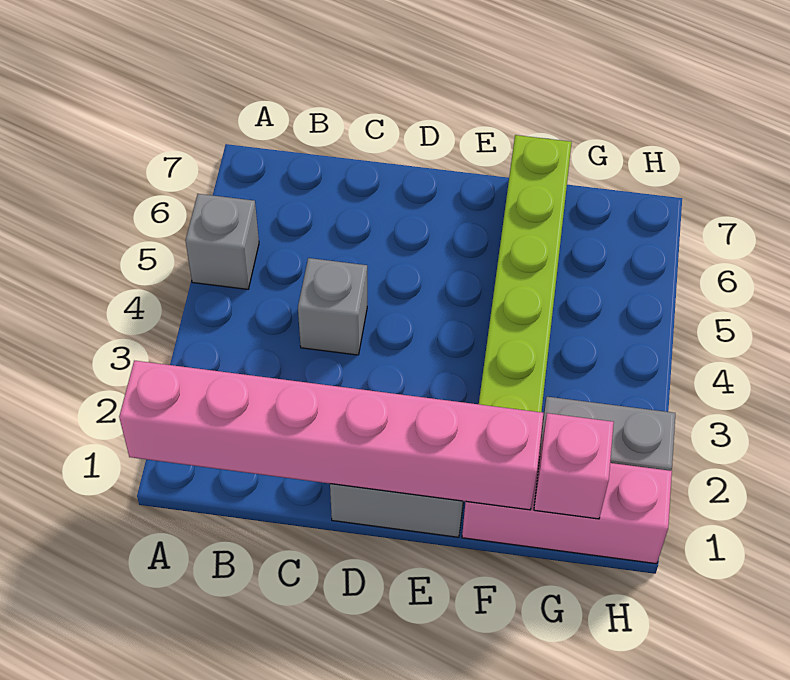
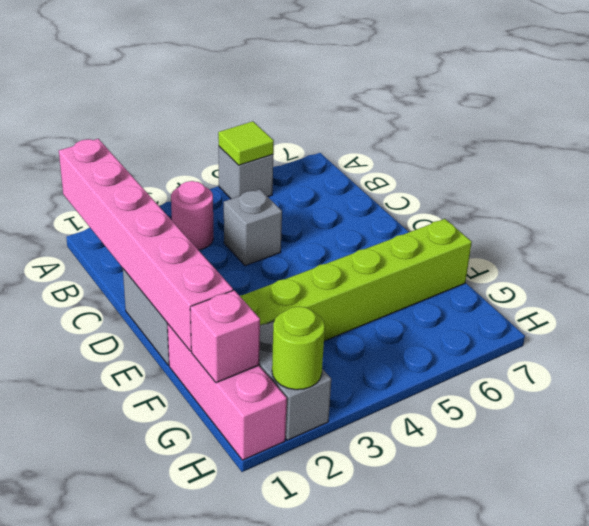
none -> lime 1x1 tile [218,121,274,165]
none -> pink 1x1 round brick [171,181,213,250]
none -> lime 1x1 round brick [272,306,325,390]

